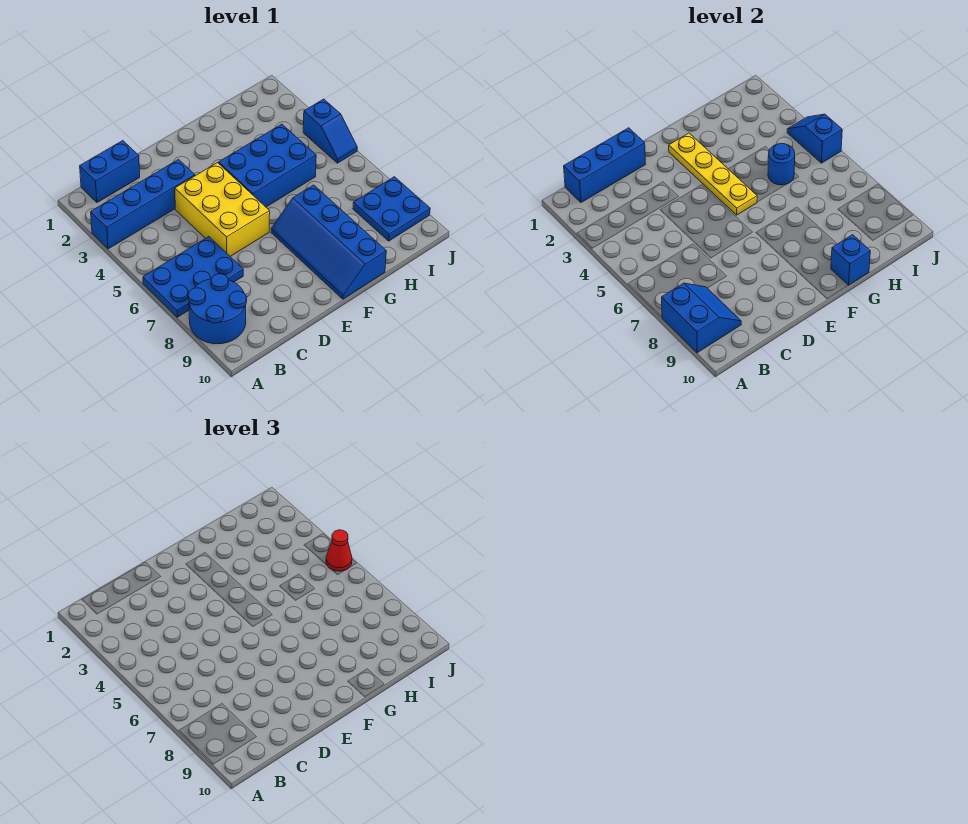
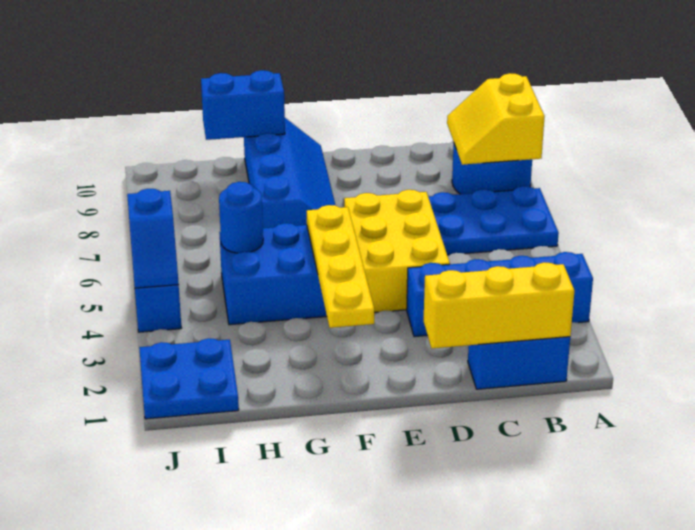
blue 2x2 slope [662,283,741,353] -> yellow 2x2 slope [447,73,545,165]
blue 1x3 brick [564,128,646,202] -> yellow 1x3 brick [424,262,574,348]
blue 1x1 brick [831,235,870,285] -> blue 1x2 brick [201,70,285,140]
blue 2x2 plate [353,177,430,241] -> blue 2x2 plate moved to [139,338,239,419]
red 1x1 cone [326,530,352,571] -> none

